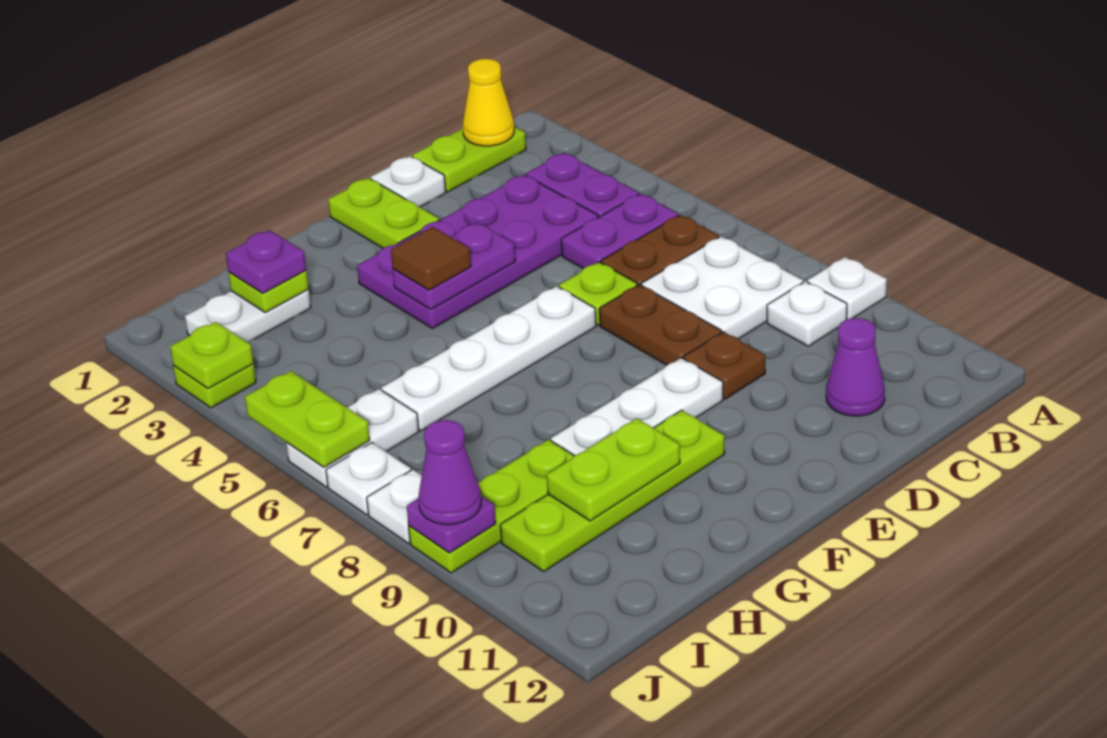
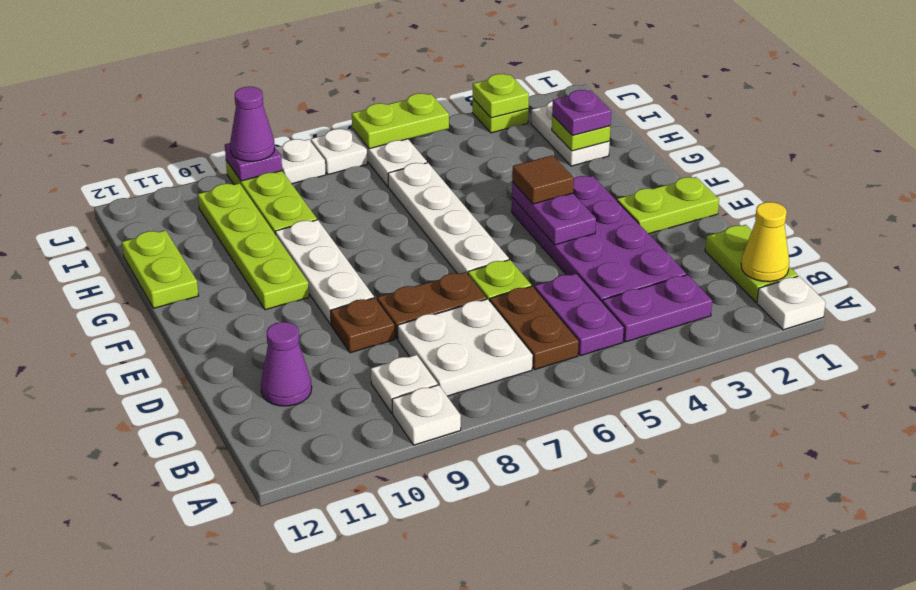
white 1x1 plate [371,156,446,207] -> white 1x1 plate moved to [757,276,826,330]
lime 1x2 plate [547,418,680,521] -> lime 1x2 plate moved to [122,230,198,308]

